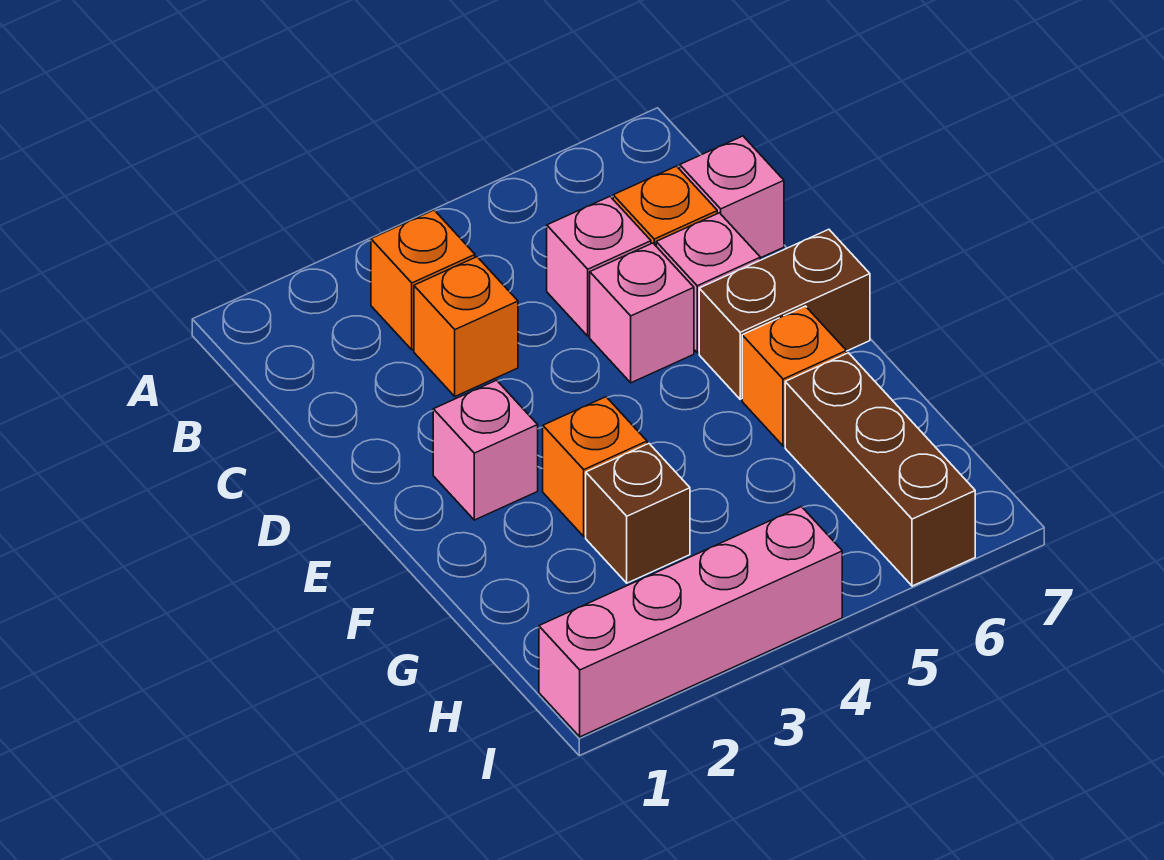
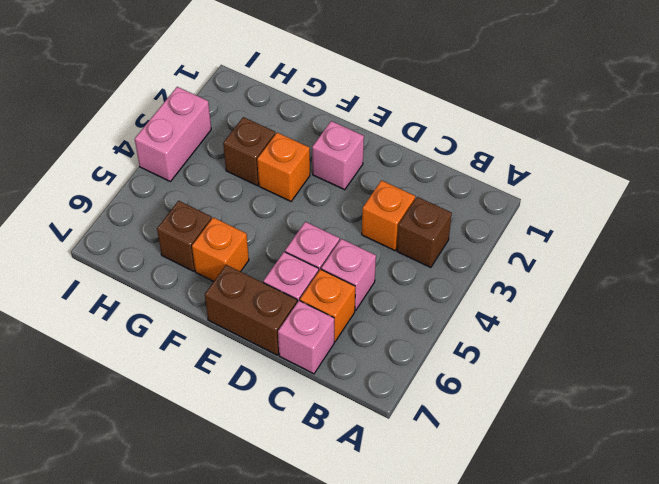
orange 1x1 brick [371,210,475,350] -> brown 1x1 brick [397,197,452,268]
brown 1x2 brick [699,229,870,399] -> brown 1x2 brick turned to [205,265,297,355]
brown 1x3 brick [785,353,975,586] -> brown 1x1 brick [157,201,212,271]
pink 1x4 brick [539,507,842,737] -> pink 1x2 brick [135,87,211,181]

